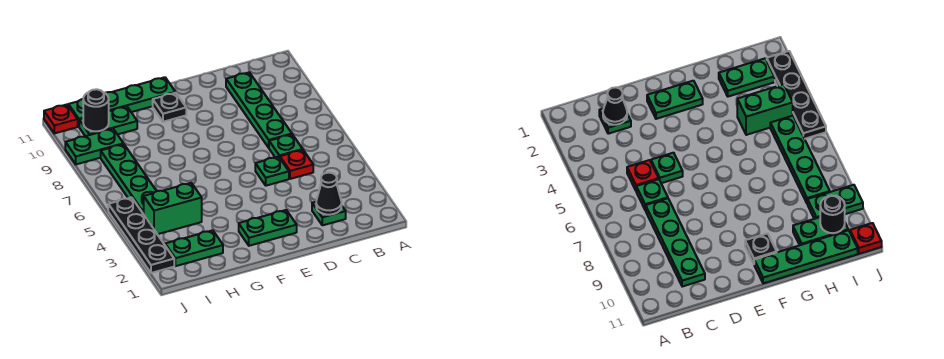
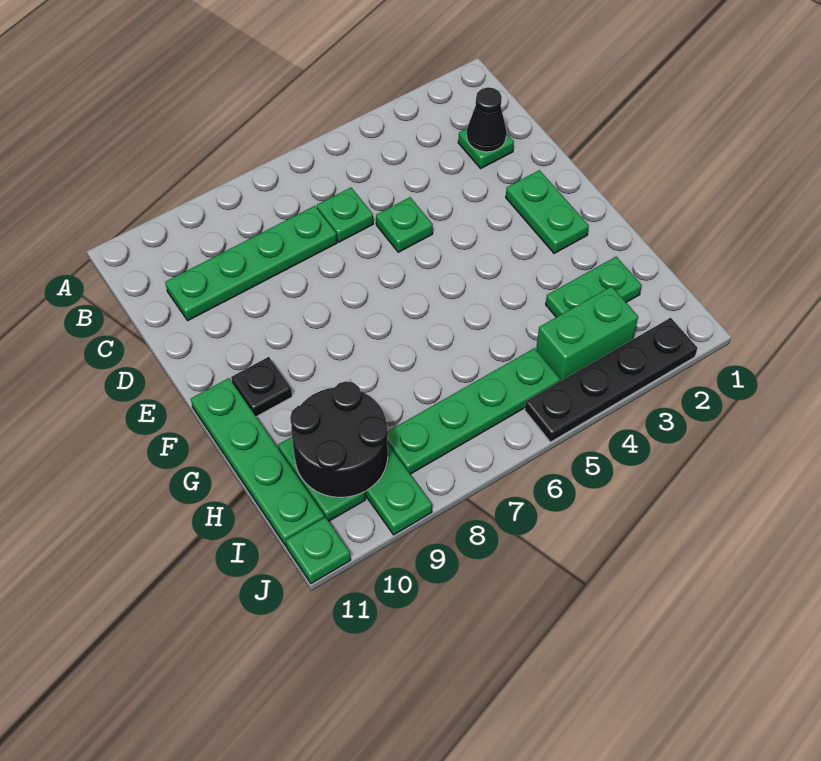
red 1x1 plate [280,150,313,179] -> none
green 1x2 plate [165,230,223,266] -> green 1x2 plate turned to [546,257,642,317]
green 1x2 brick [144,183,202,234] -> green 1x2 brick turned to [536,286,638,381]
black 1x1 round brick [83,89,109,131] -> black 2x2 round brick [290,381,388,497]
red 1x1 plate [44,105,78,133] -> green 1x1 plate [286,517,351,584]

